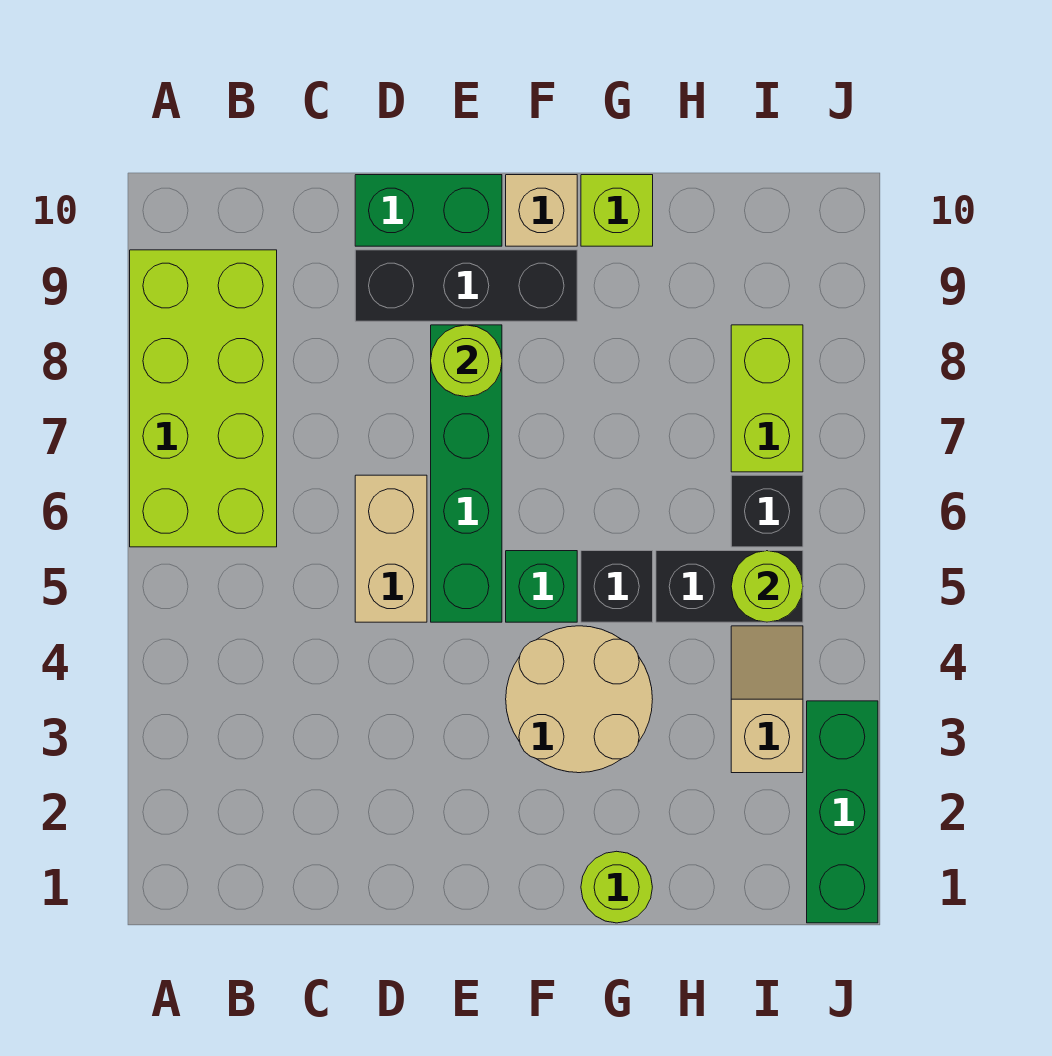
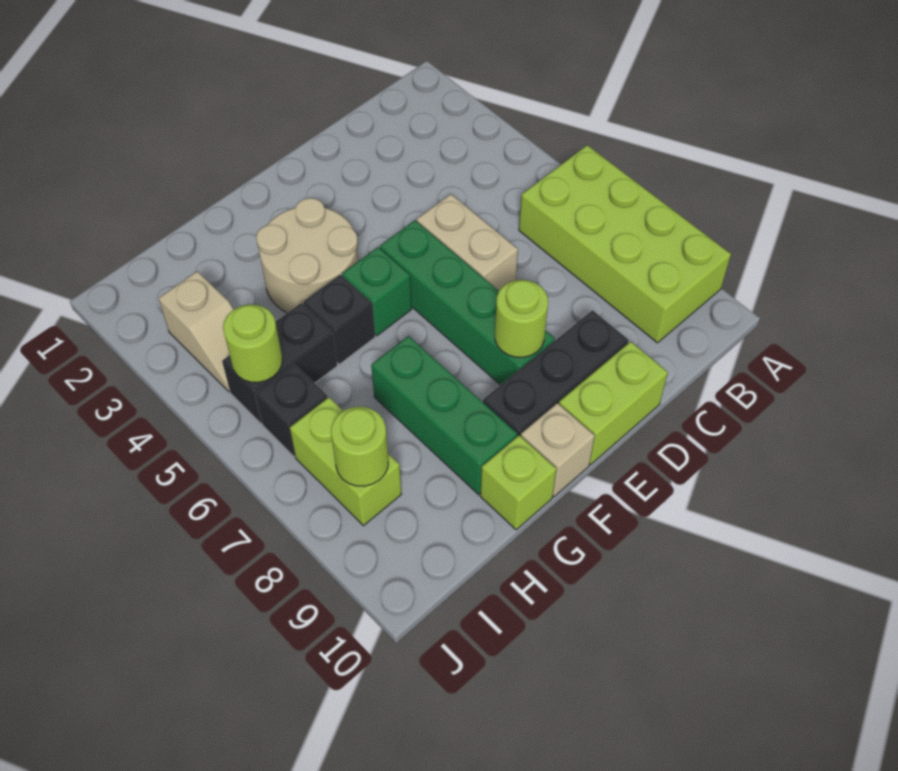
green 1x2 brick [355,175,502,246] -> lime 1x2 brick [559,341,668,465]
lime 1x1 round brick [581,851,652,923] -> lime 1x1 round brick moved to [331,407,388,486]
green 1x3 brick [807,701,878,923] -> green 1x3 brick moved to [371,336,517,495]

